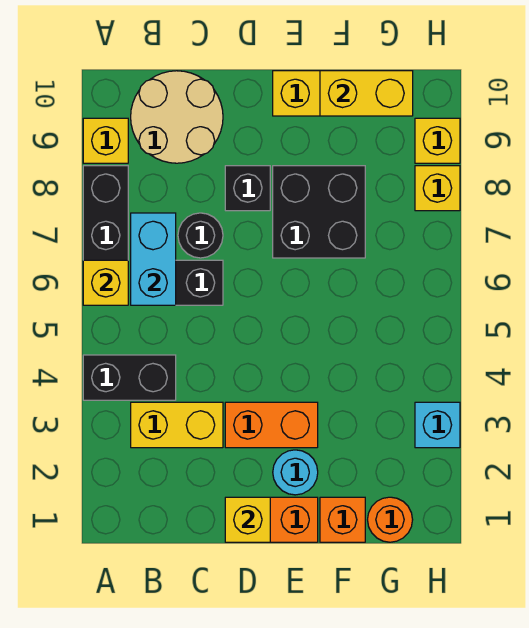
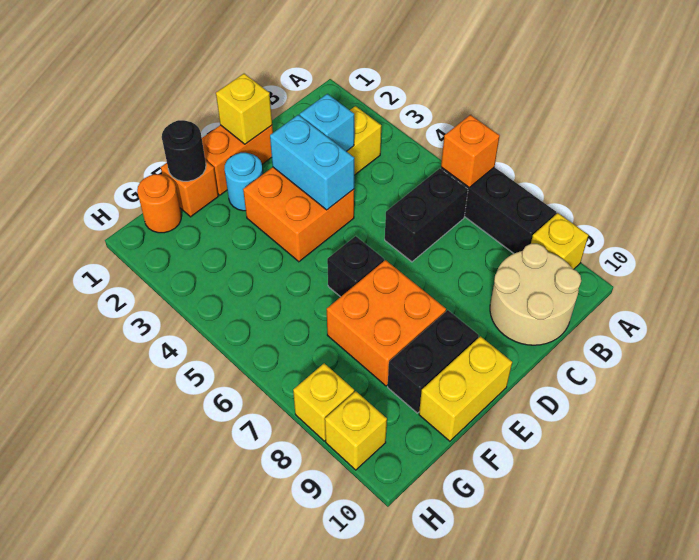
black 1x2 brick [83,355,176,400] -> black 1x2 brick moved to [388,310,479,413]
yellow 1x1 brick [83,260,128,305] -> orange 1x1 brick [441,115,499,187]
cyan 1x2 brick [131,213,176,305] -> cyan 1x2 brick moved to [270,115,354,210]
black 1x1 round brick [178,213,223,258] -> black 1x1 round brick moved to [162,120,206,181]
orange 1x2 brick [225,402,318,448] -> orange 2x2 brick [243,167,354,262]
black 1x1 brick [225,166,270,211] -> black 1x1 brick moved to [327,236,384,297]
black 2x2 brick [273,166,365,258] -> orange 2x2 brick [327,260,446,386]
yellow 1x2 brick [320,71,413,116] -> none
cyan 1x1 brick [415,402,460,448] -> cyan 1x1 brick moved to [300,94,354,151]

